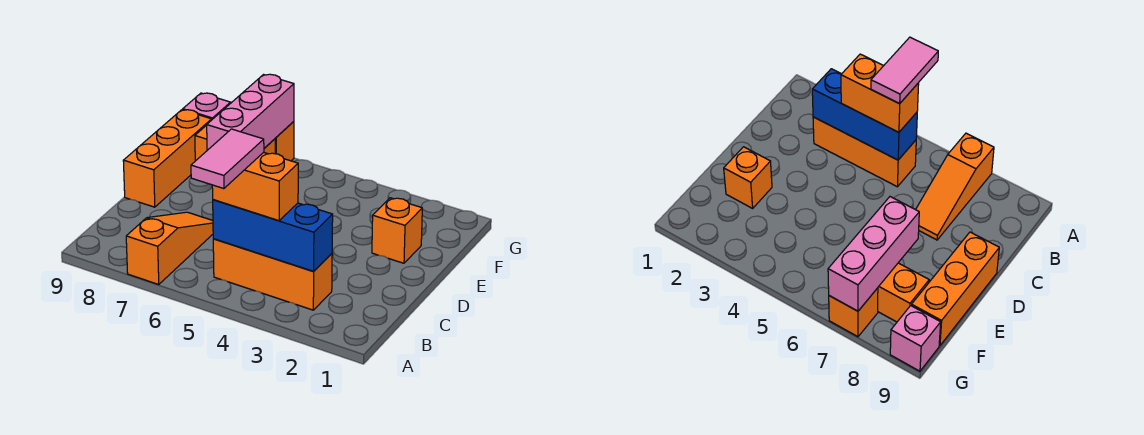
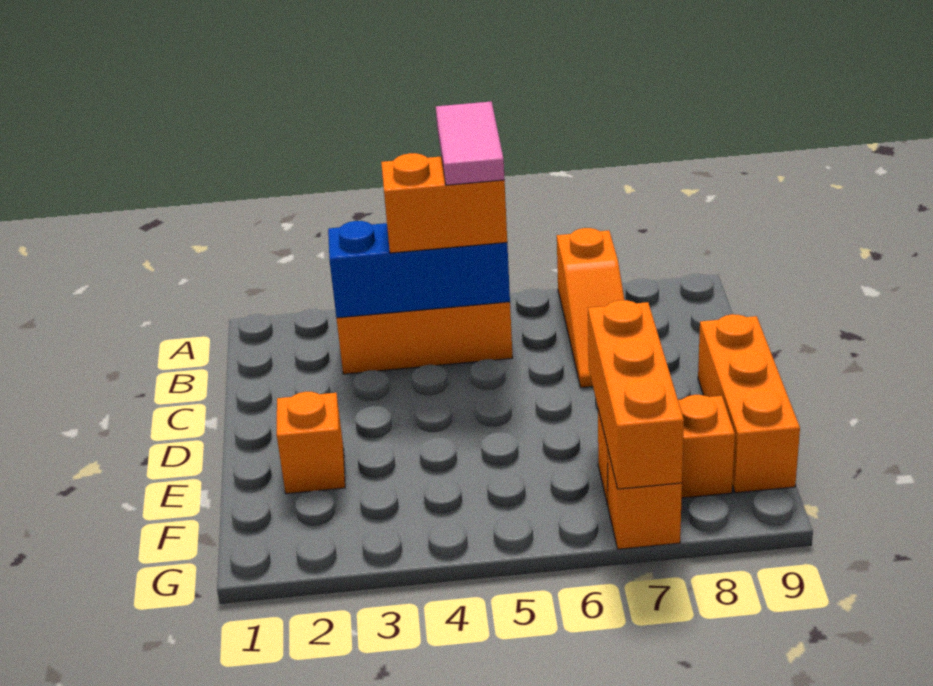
pink 1x3 brick [207,74,294,150] -> orange 1x3 brick [588,300,684,489]
pink 1x1 brick [183,93,231,119] -> none

